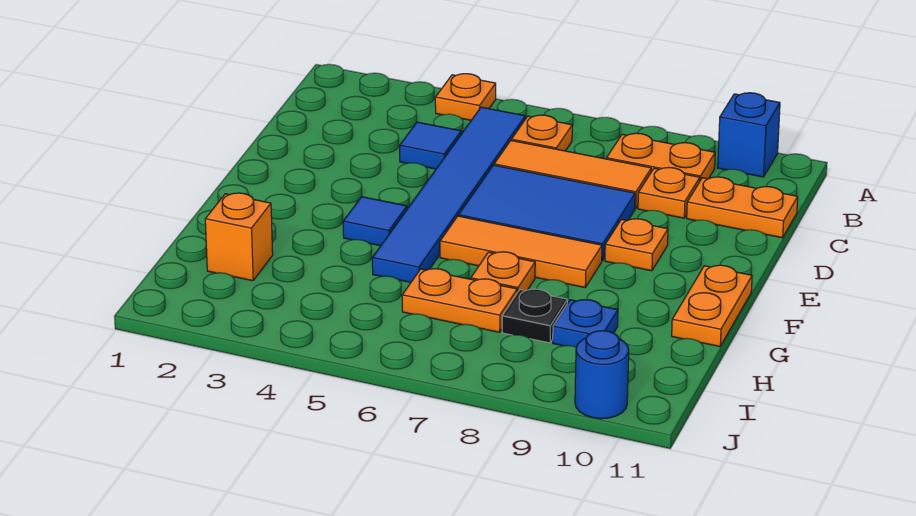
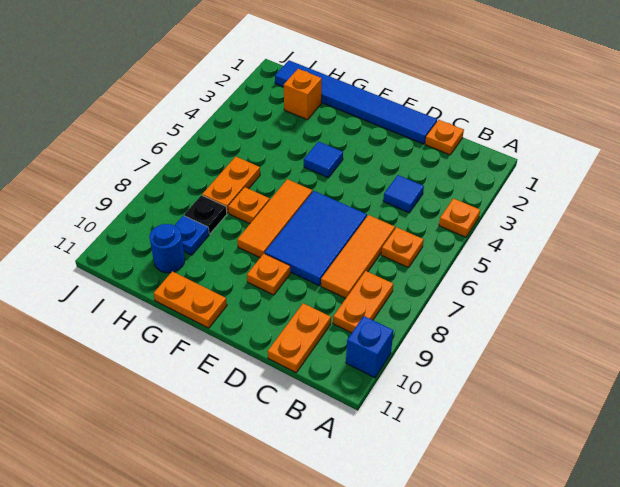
blue 1x6 tile [372,107,525,282] -> blue 1x6 tile moved to [275,60,437,144]
orange 1x1 plate [638,168,700,218] -> orange 1x1 plate moved to [425,120,464,155]
blue 1x1 round brick [575,331,629,419] -> blue 1x1 round brick moved to [149,224,185,273]

